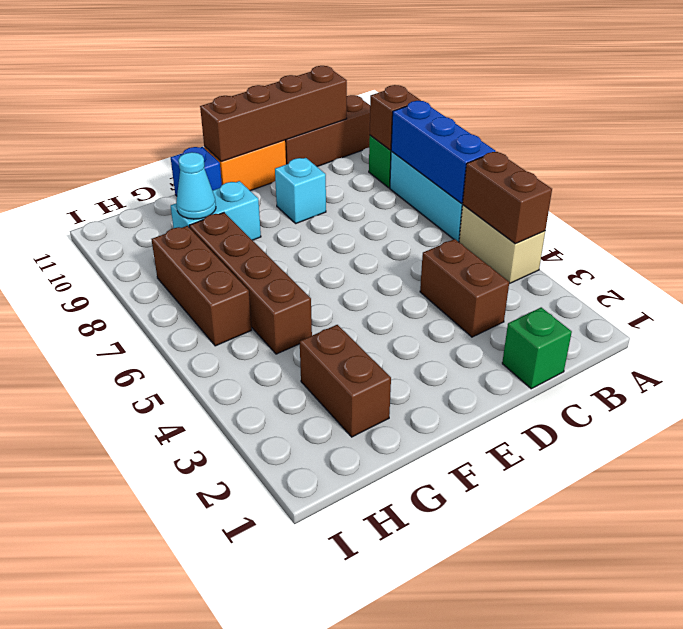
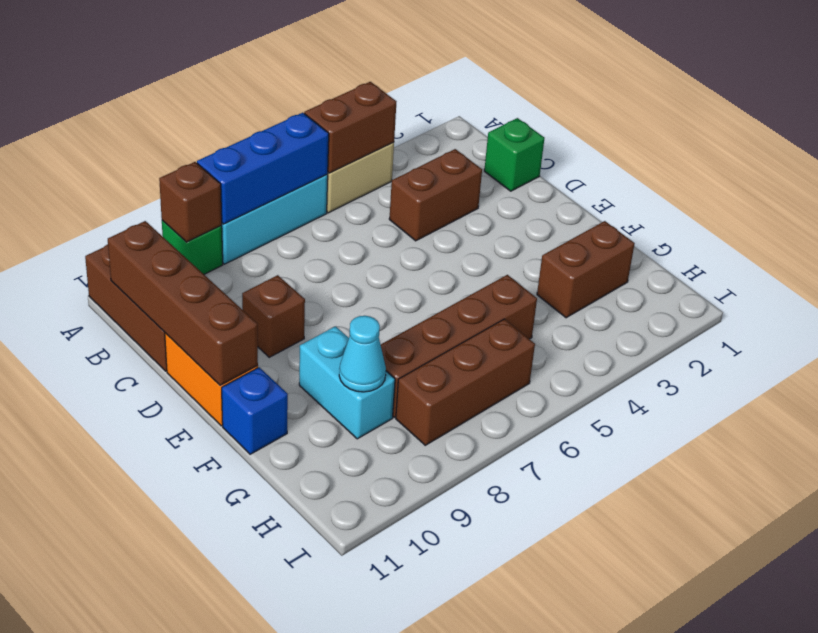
cyan 1x1 brick [275,158,326,223] -> brown 1x1 brick [242,275,305,357]

